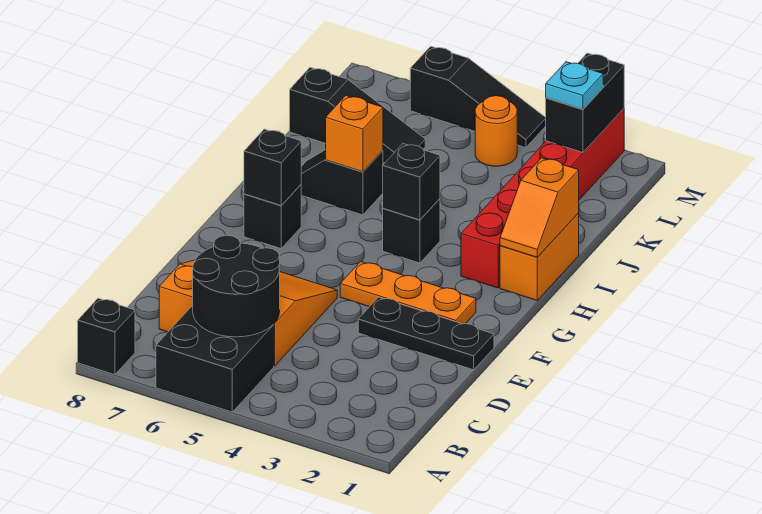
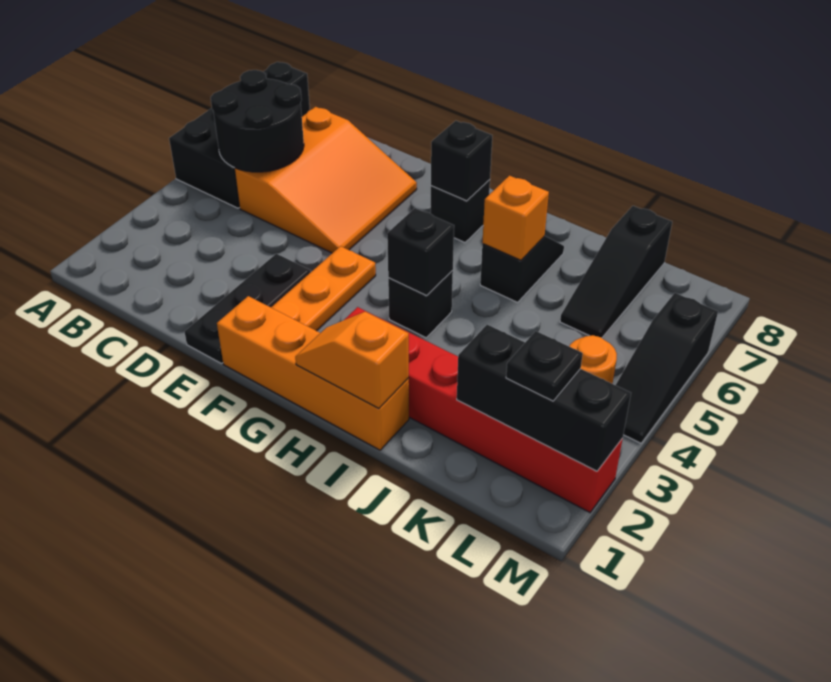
orange 1x2 brick [500,213,579,300] -> orange 1x4 brick [217,296,409,450]
black 1x2 brick [546,53,624,152] -> black 1x3 brick [457,325,631,471]
cyan 1x1 plate [546,62,603,109] -> black 1x1 plate [506,331,583,401]

